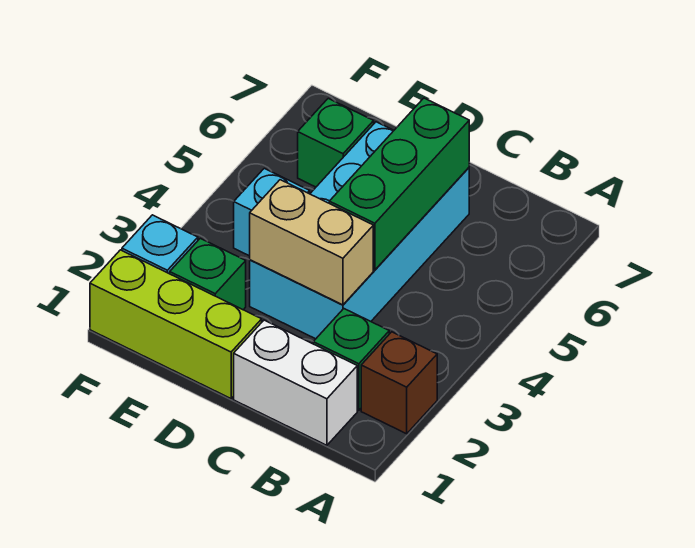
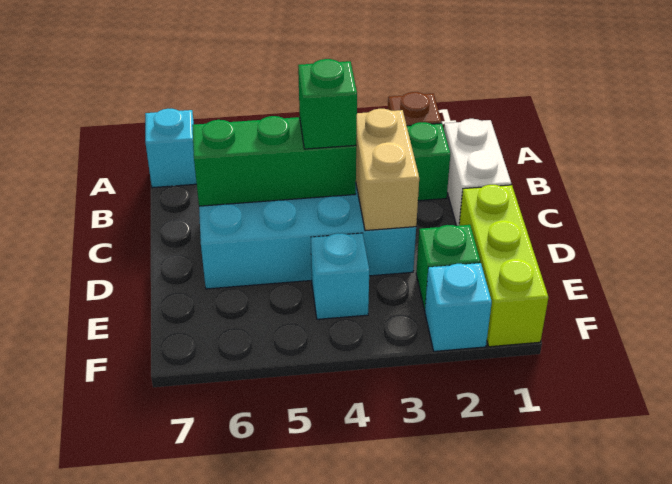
none -> cyan 1x1 brick [145,109,197,188]
green 1x1 brick [298,98,374,187] -> green 1x1 brick moved to [298,59,357,149]

